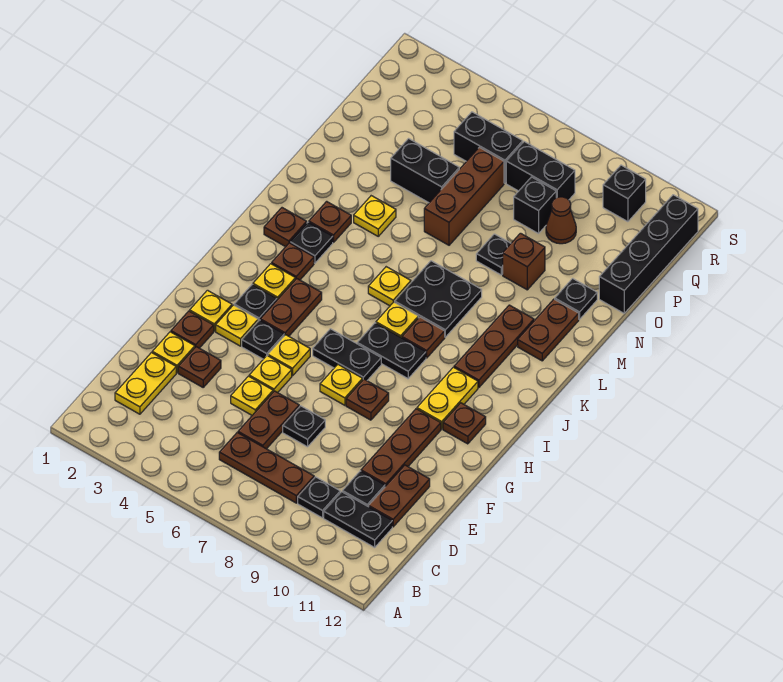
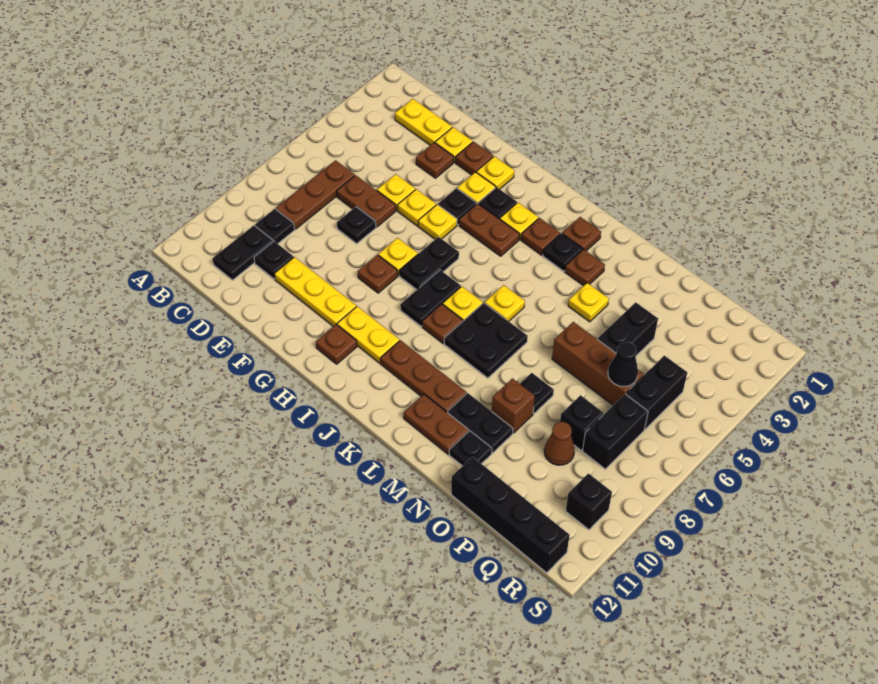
brown 1x2 plate [369,465,430,527] -> none
brown 1x3 plate [361,409,441,486] -> yellow 1x3 plate [274,257,356,326]
none -> black 1x2 plate [448,393,513,453]
none -> black 1x1 cone [608,342,638,386]

